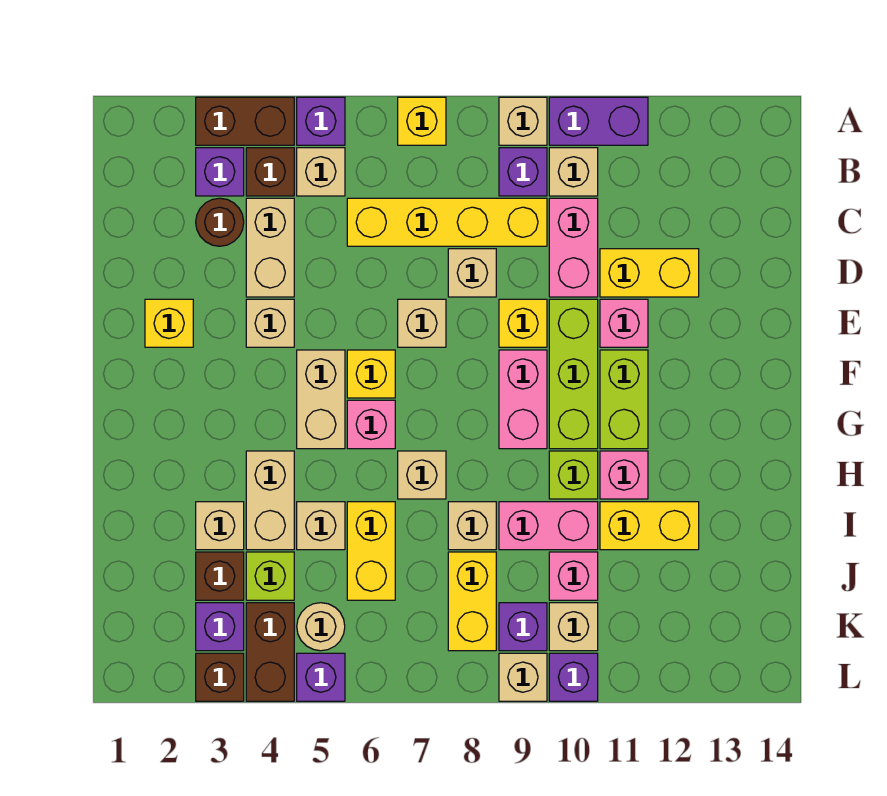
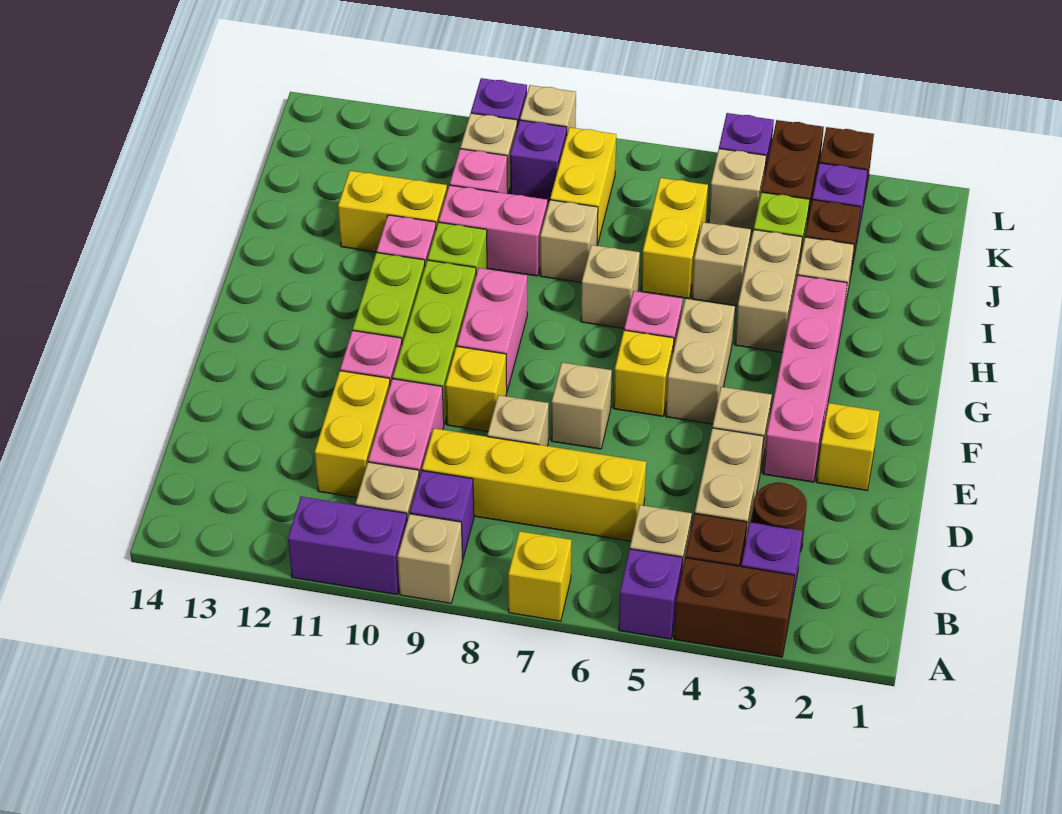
yellow 1x2 brick [600,249,699,297] -> yellow 1x2 brick turned to [315,371,390,498]
none -> pink 1x4 brick [763,275,847,482]
tan 1x1 round brick [297,603,345,651] -> tan 1x1 brick [708,149,766,231]

